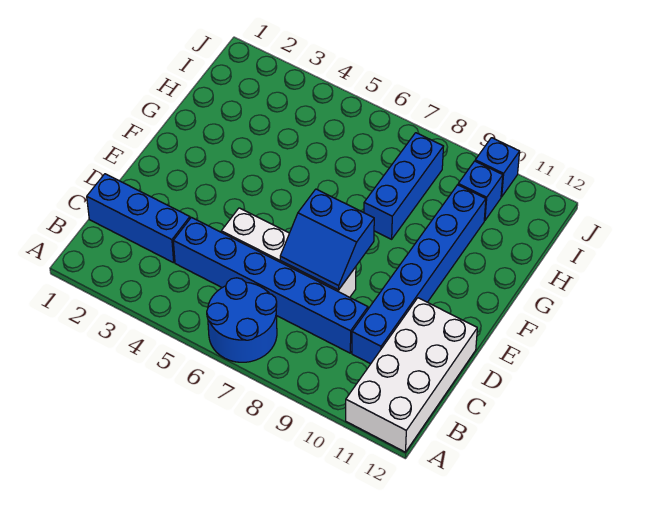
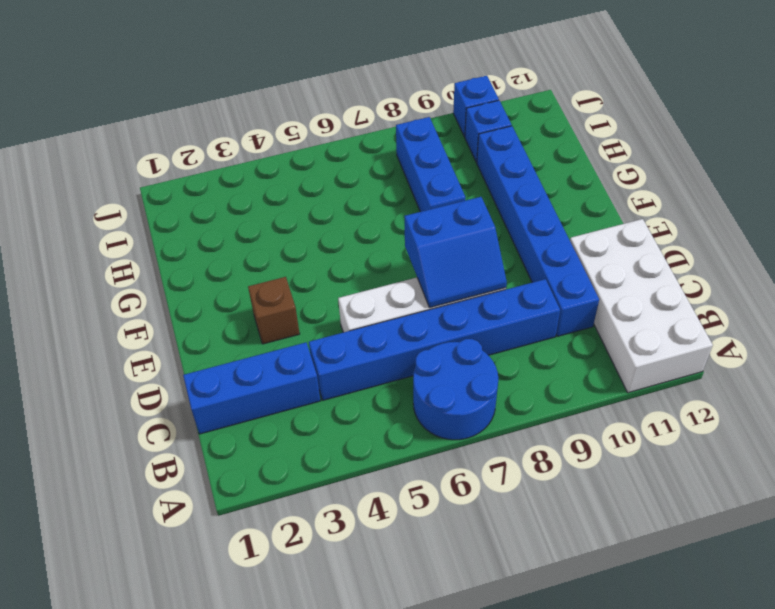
none -> brown 1x1 brick [248,277,300,344]

